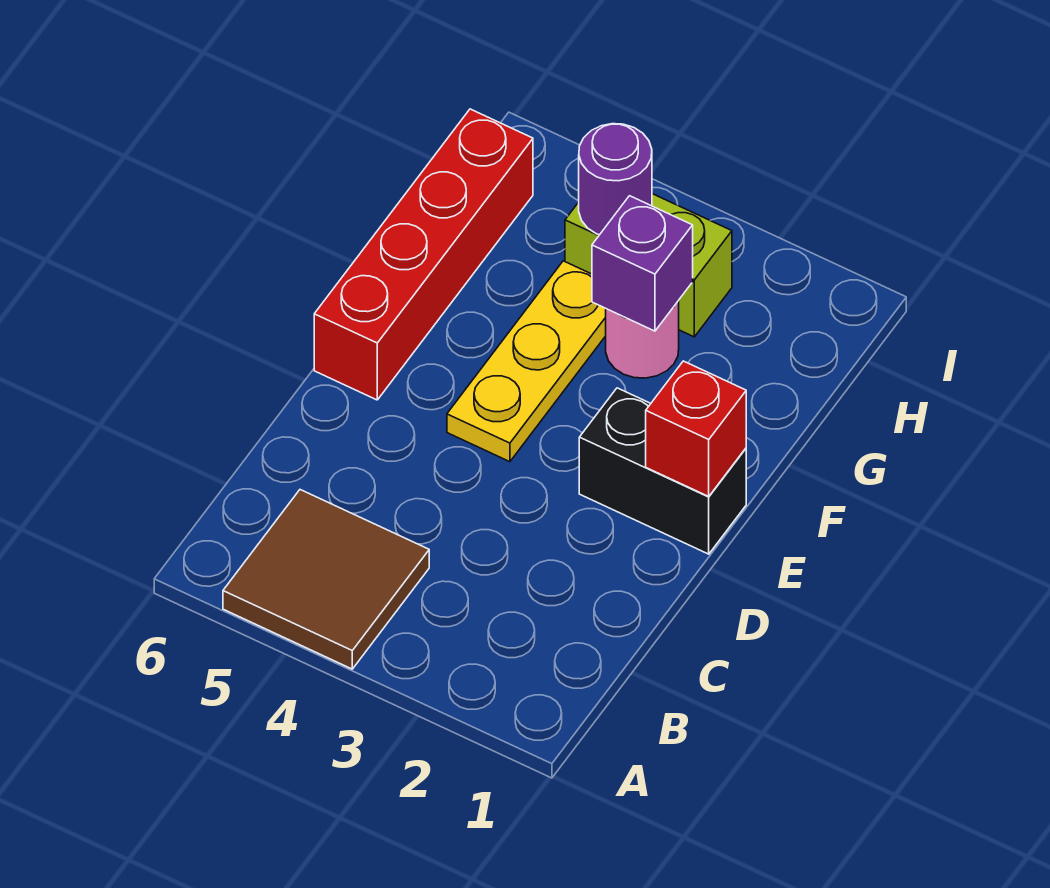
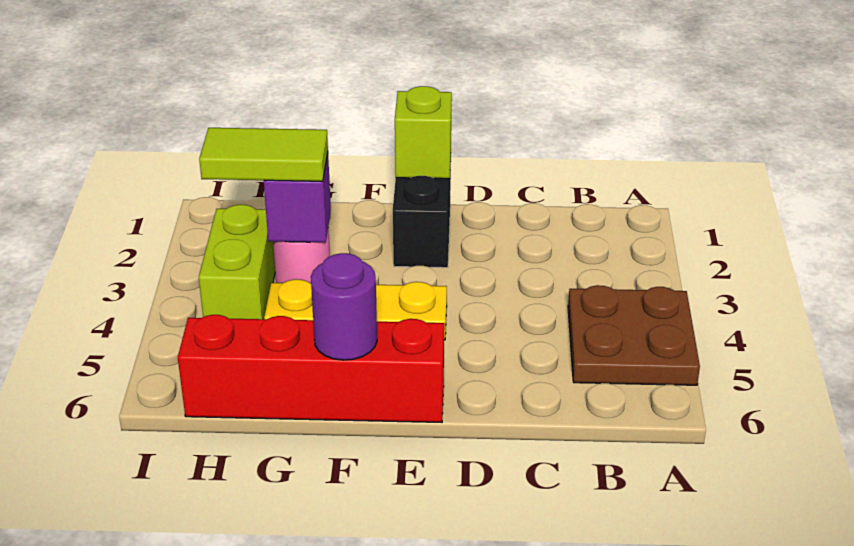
brown 2x2 tile [223,490,429,669] -> brown 2x2 plate [568,285,700,385]
red 1x1 brick [646,361,746,496] -> lime 1x1 brick [395,86,452,179]
none -> lime 1x2 tile [199,128,328,181]
purple 1x1 round brick [579,124,652,235] -> purple 1x1 round brick moved to [311,253,377,360]

